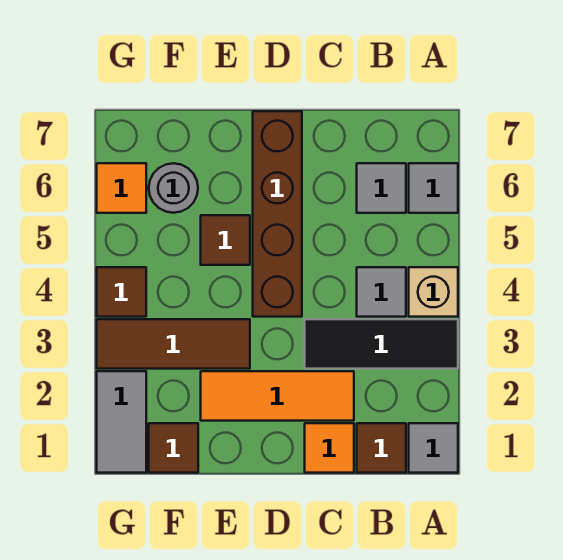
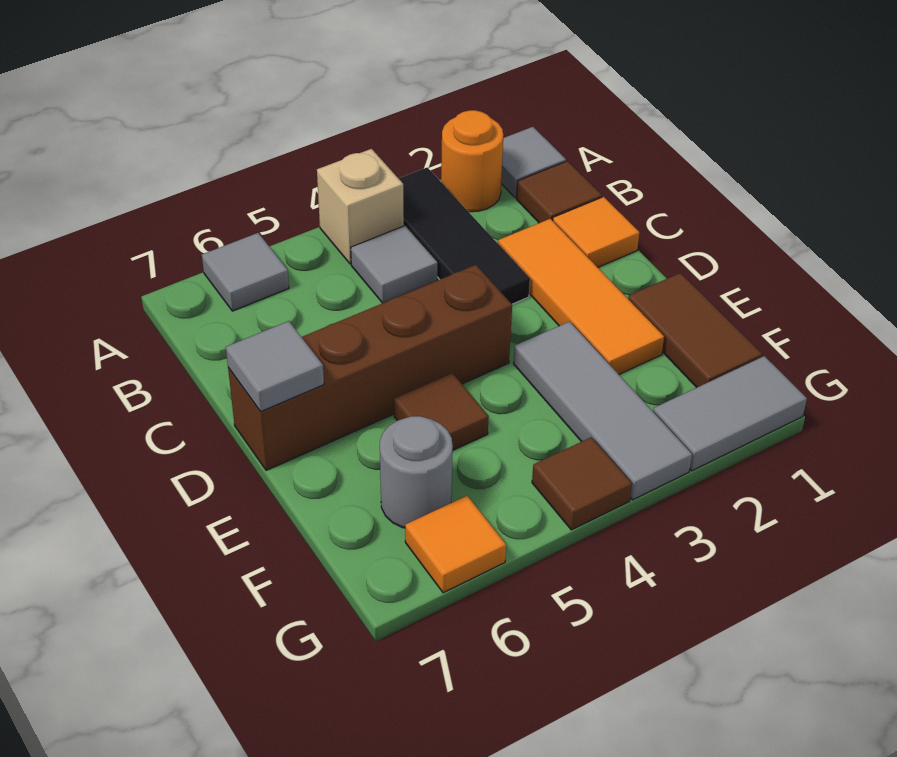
none -> orange 1x1 round brick [441,110,503,212]
grey 1x1 tile [357,163,406,213] -> grey 1x1 tile moved to [226,321,324,412]
brown 1x3 tile [97,319,250,369] -> grey 1x3 tile [514,321,692,500]
brown 1x1 tile [149,423,198,473] -> brown 1x2 tile [628,273,762,388]

